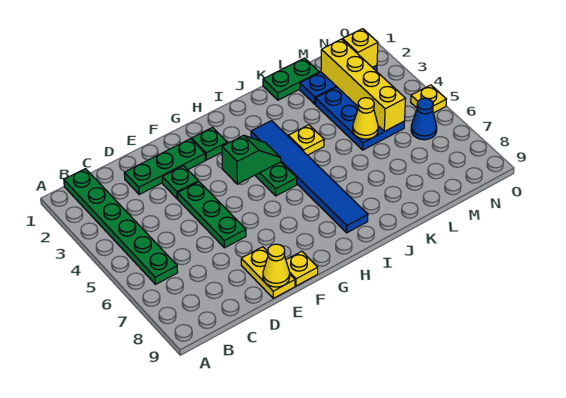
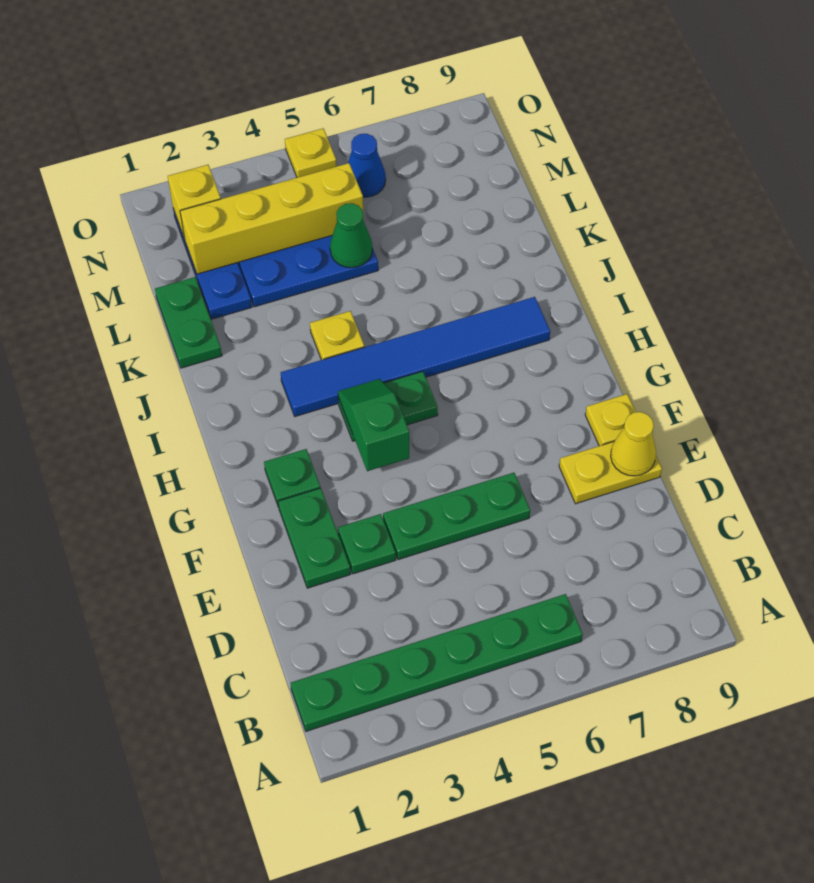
green 1x3 plate [124,139,205,194] -> green 1x2 plate [278,488,351,588]
yellow 1x1 cone [353,98,378,139] -> green 1x1 cone [330,203,372,268]

